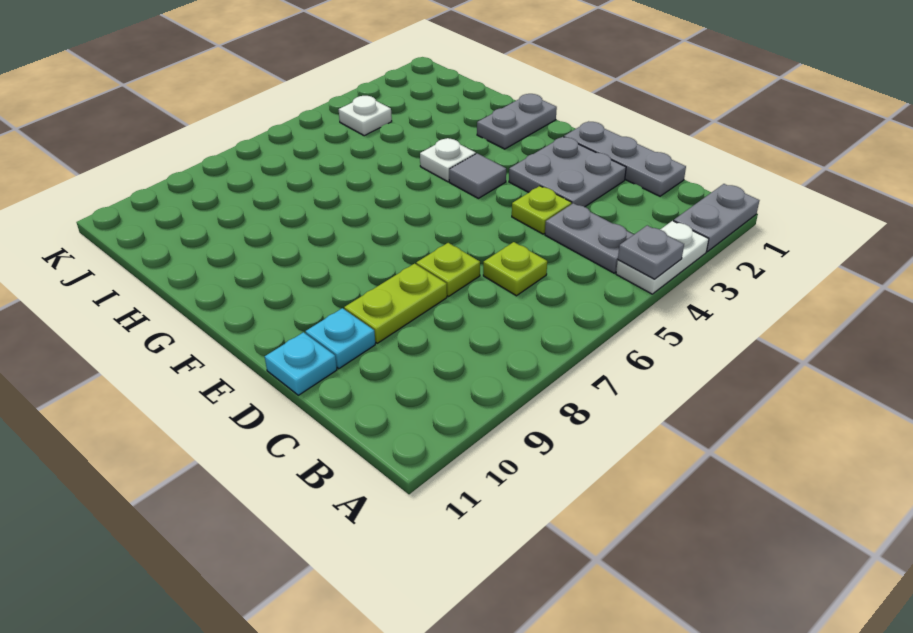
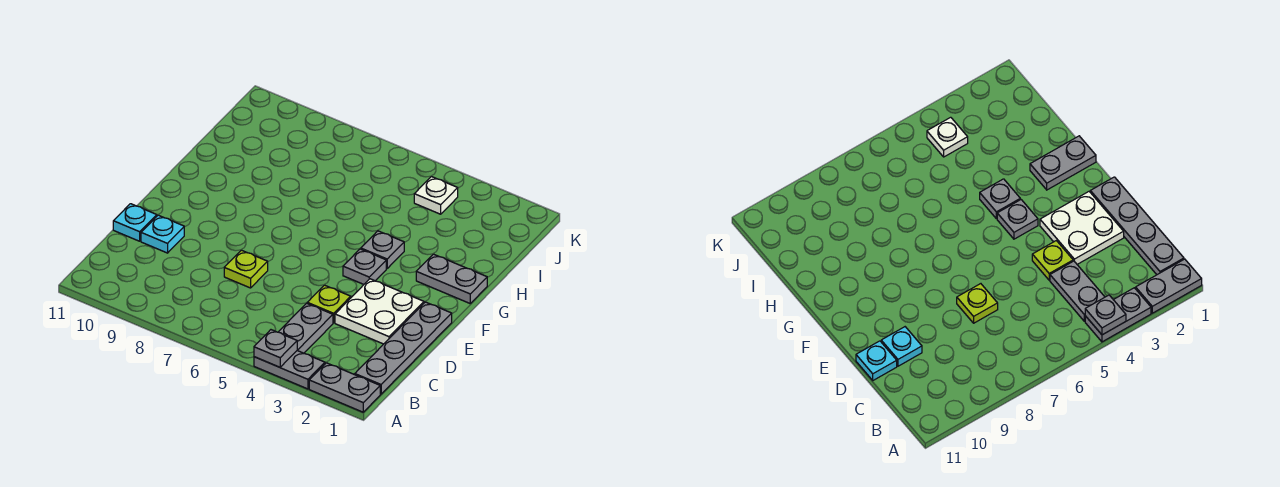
white 1x2 plate [616,221,709,294] -> grey 1x2 plate [254,351,325,389]
grey 1x3 plate [564,121,686,196] -> grey 1x4 plate [355,302,452,394]
lime 1x1 plate [483,242,547,296] -> none
grey 2x2 plate [509,137,626,207] -> white 2x2 plate [335,279,424,344]
lime 1x2 plate [344,264,447,343] -> none
grey 1x1 tile [449,153,506,198] -> grey 1x1 plate [343,249,386,284]
white 1x1 plate [420,138,476,182] -> grey 1x1 plate [361,231,404,268]

